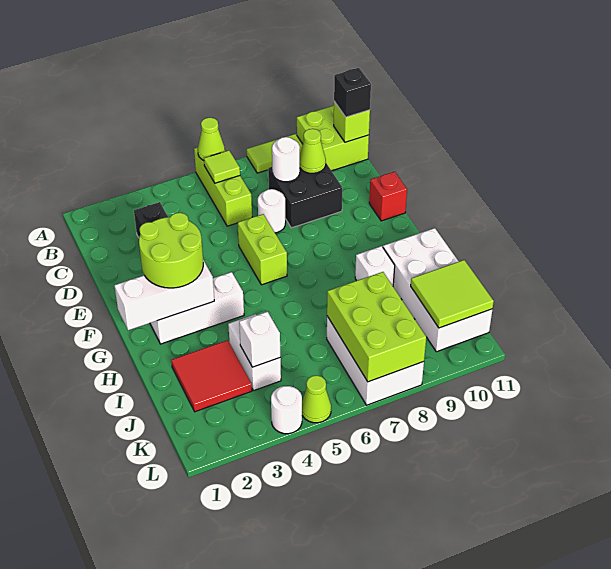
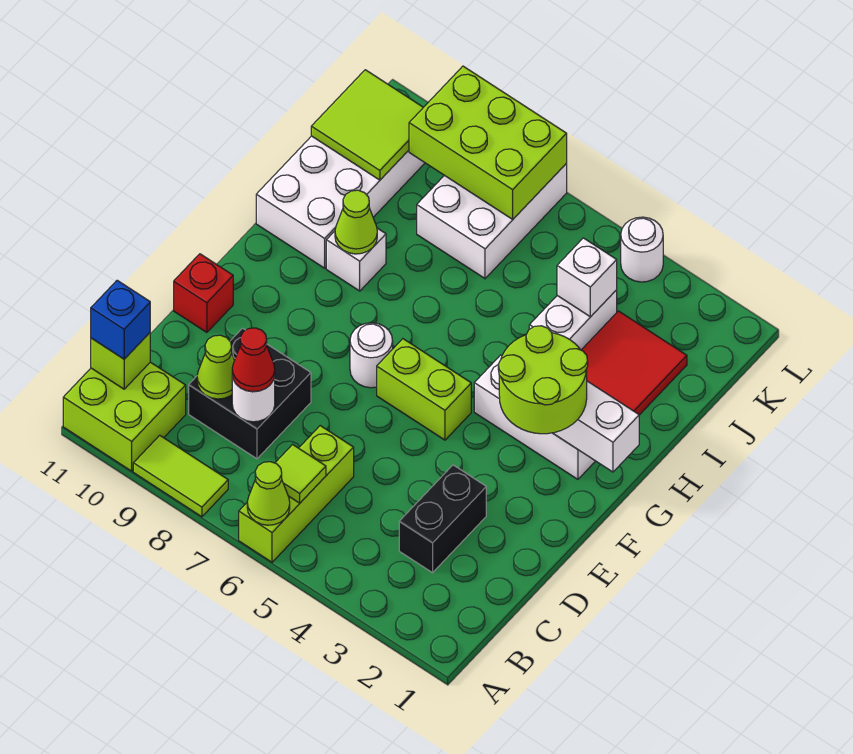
black 1x1 brick [334,68,371,117] -> blue 1x1 brick [91,280,150,359]
none -> red 1x1 cone [232,328,275,392]
white 1x1 round brick [258,189,286,233] -> white 1x1 round brick moved to [350,323,393,388]
lime 1x2 brick [238,214,287,285] -> lime 1x2 brick turned to [377,339,471,440]
lime 2x3 brick [327,272,426,382] -> lime 2x3 brick turned to [409,66,567,219]
lime 1x1 cone [302,375,331,423] -> lime 1x1 cone moved to [335,190,377,254]

